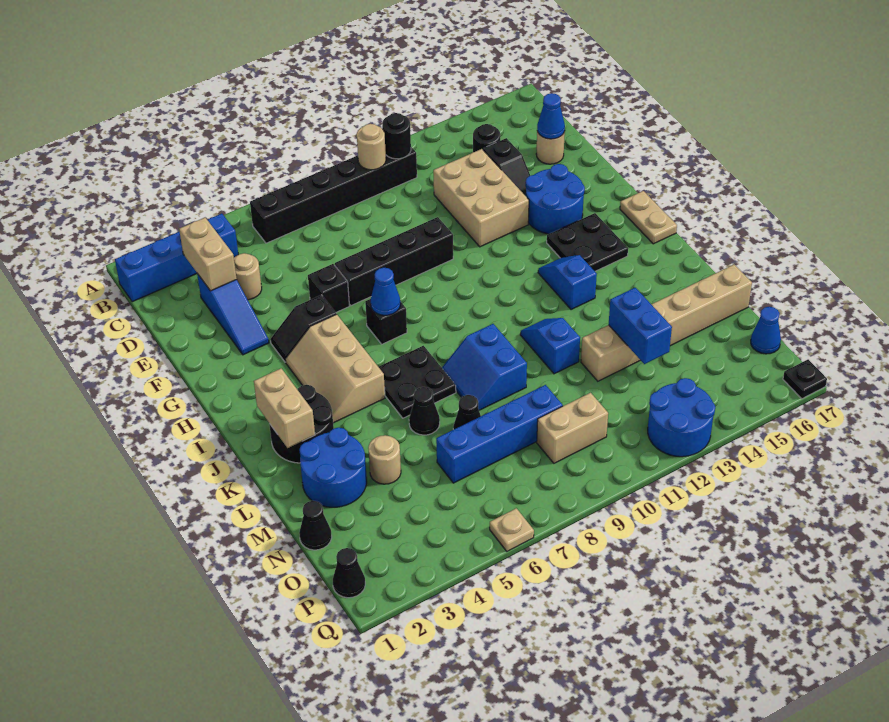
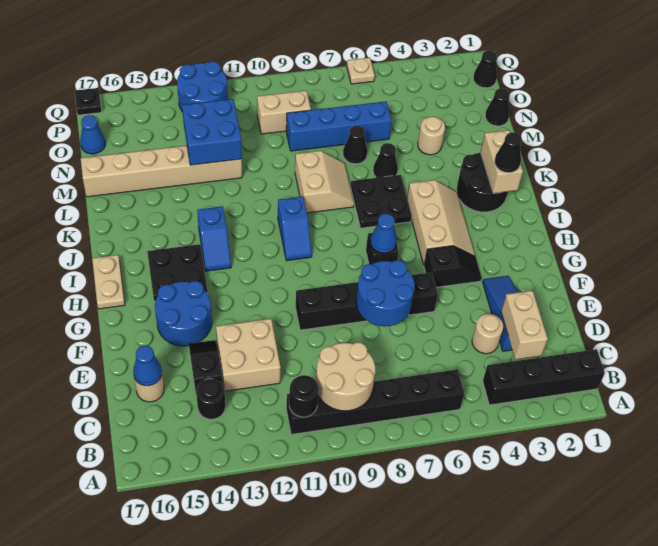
blue 1x4 brick [115,214,238,302] -> black 1x4 brick [483,349,605,405]
tan 1x1 round brick [357,124,386,170] -> tan 2x2 round brick [316,342,375,411]
tan 2x3 brick [433,149,529,247] -> tan 2x2 brick [216,319,281,391]
none -> black 1x1 cone [495,132,521,173]
blue 2x2 slope [442,324,527,410] -> tan 2x2 slope [295,151,354,213]
blue 1x2 slope [520,318,580,374] -> blue 1x2 slope moved to [278,196,312,261]
blue 2x2 round brick [299,428,367,507] -> blue 2x2 round brick moved to [356,260,415,326]
blue 1x2 brick [609,288,672,364] -> blue 2x2 brick [182,99,242,165]

